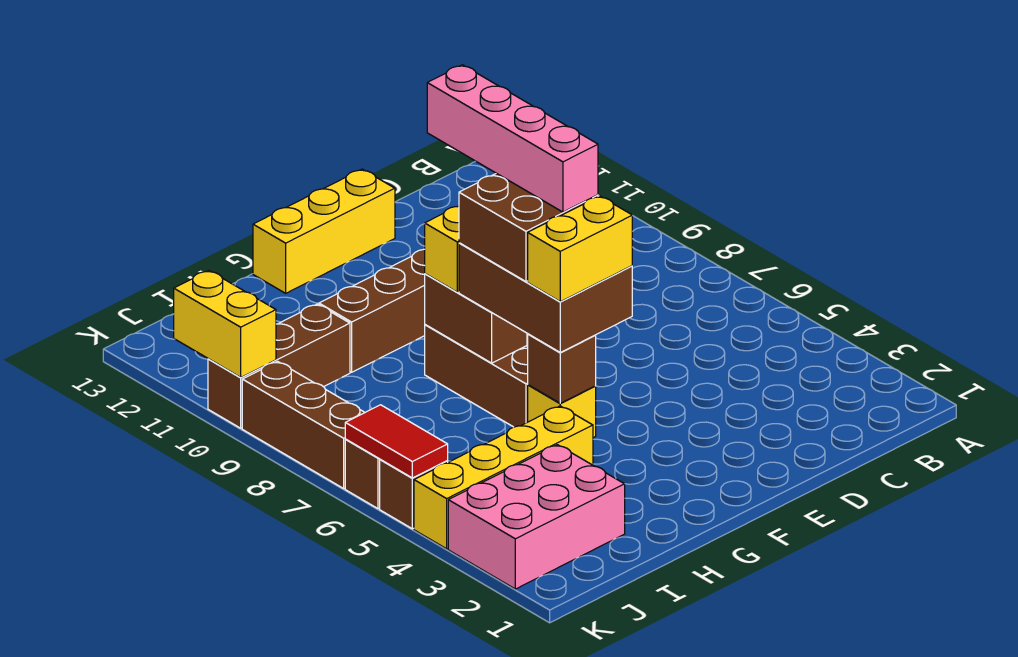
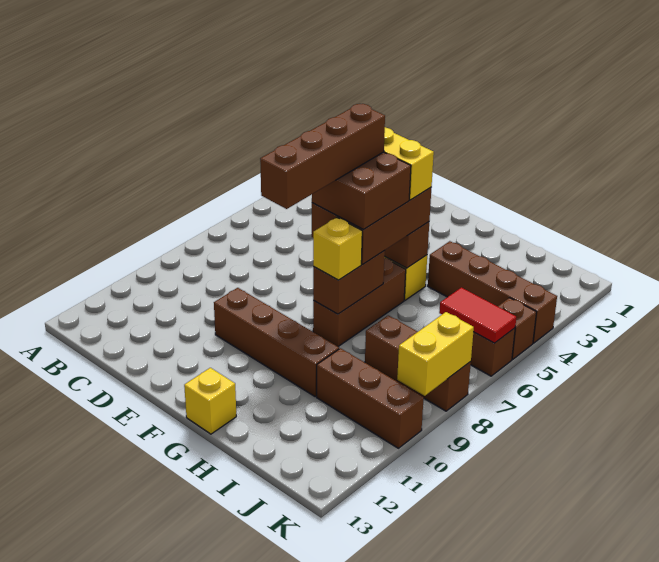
yellow 1x3 brick [253,169,395,293] -> yellow 1x1 brick [184,368,236,434]
pink 1x4 brick [427,65,598,212] -> brown 1x4 brick [260,104,385,209]
yellow 1x4 brick [414,406,593,549] -> brown 1x4 brick [428,241,557,343]
pink 2x3 brick [448,445,625,589] -> none
red 1x2 tile [345,405,448,478] -> red 1x2 tile turned to [439,287,516,343]
brown 1x3 brick [242,362,365,488] -> brown 1x3 brick turned to [365,315,471,411]
yellow 1x2 brick [174,271,276,378] -> yellow 1x2 brick moved to [397,312,474,396]

